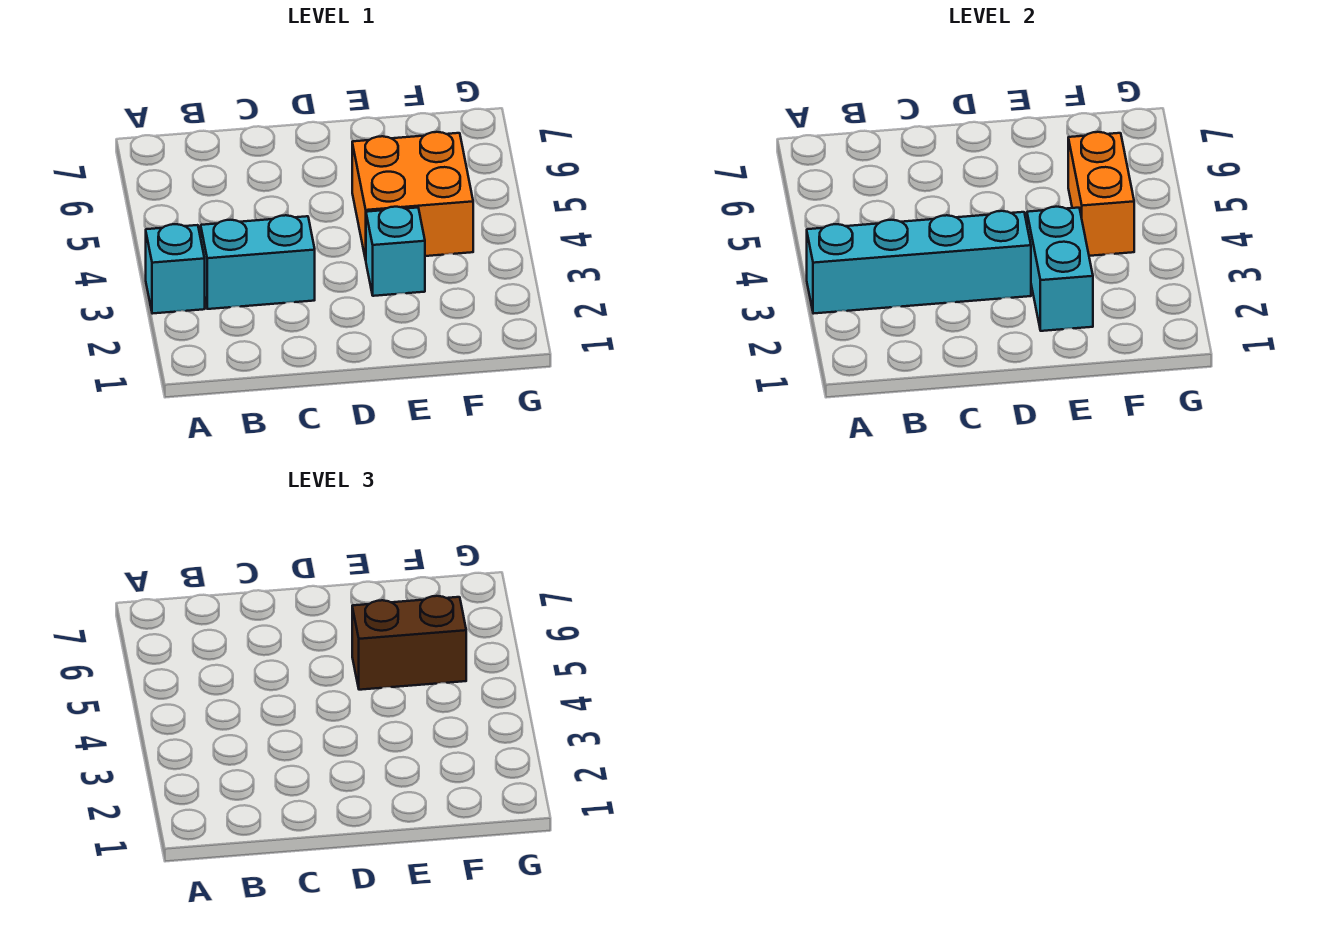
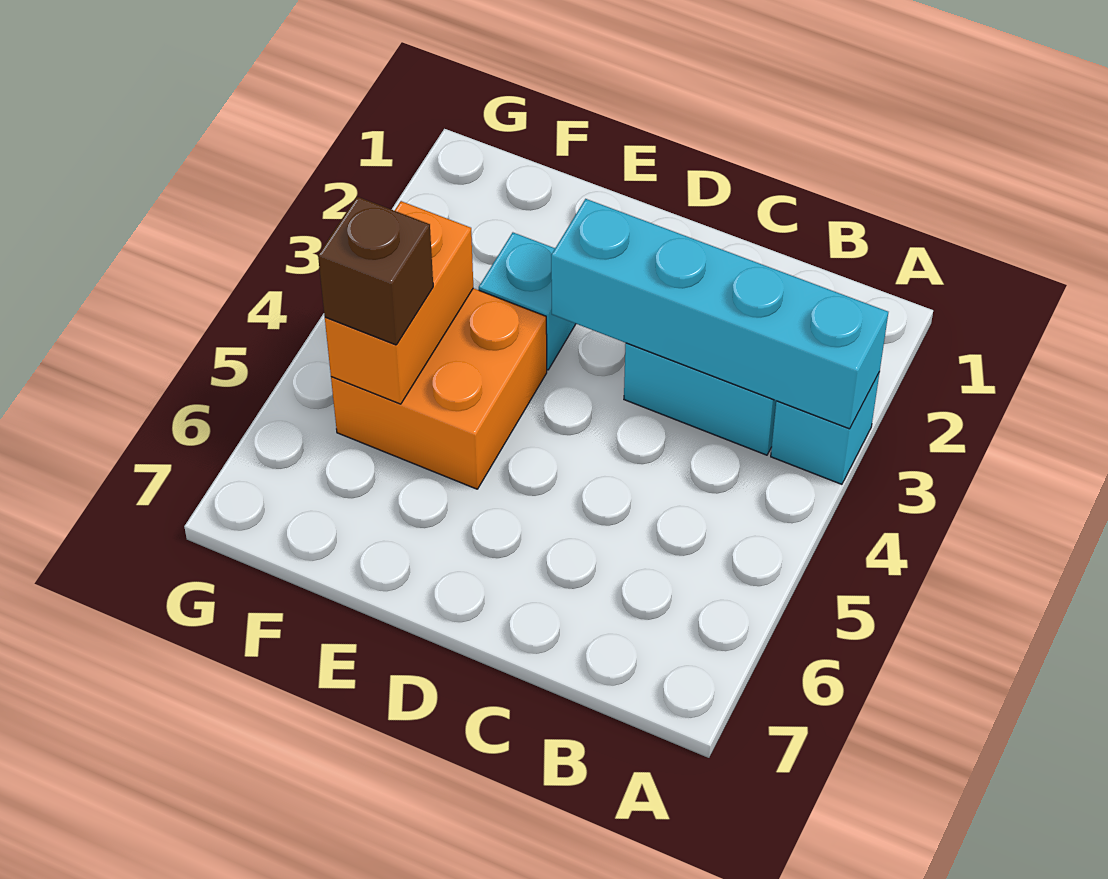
cyan 1x2 brick [1027,207,1093,331] -> none
brown 1x2 brick [352,596,466,690] -> brown 1x1 brick [318,197,433,345]

